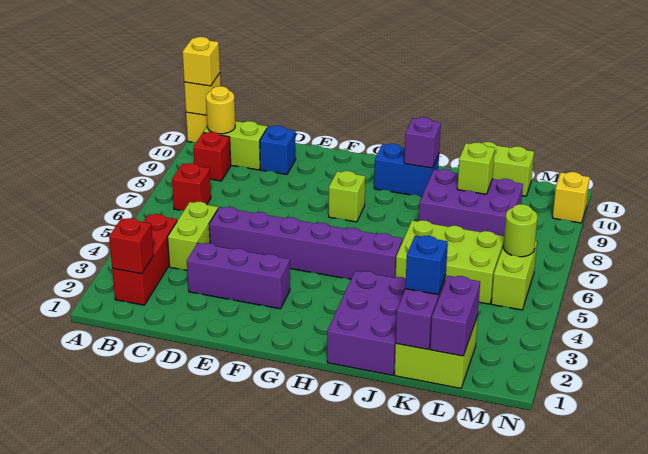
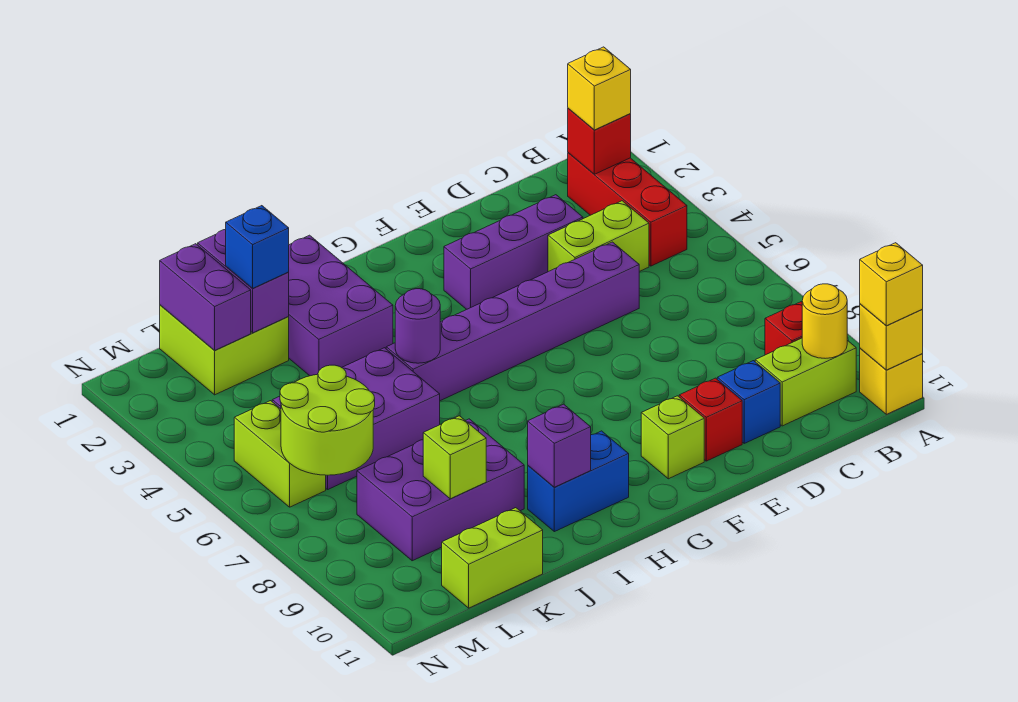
red 1x1 brick [172,163,211,210] -> red 1x1 brick moved to [679,378,742,461]
lime 1x2 brick [168,202,218,270] -> lime 1x2 brick turned to [548,201,649,272]
lime 1x1 brick [329,171,365,222] -> lime 1x1 brick moved to [641,396,704,479]
none -> purple 1x1 round brick [395,289,440,363]
lime 2x3 brick [396,220,504,304] -> purple 2x3 brick [272,348,440,489]
lime 1x1 round brick [503,204,537,257] -> lime 2x2 round brick [280,365,375,475]
yellow 1x1 brick [553,172,590,223] -> yellow 1x1 brick moved to [568,47,631,130]

